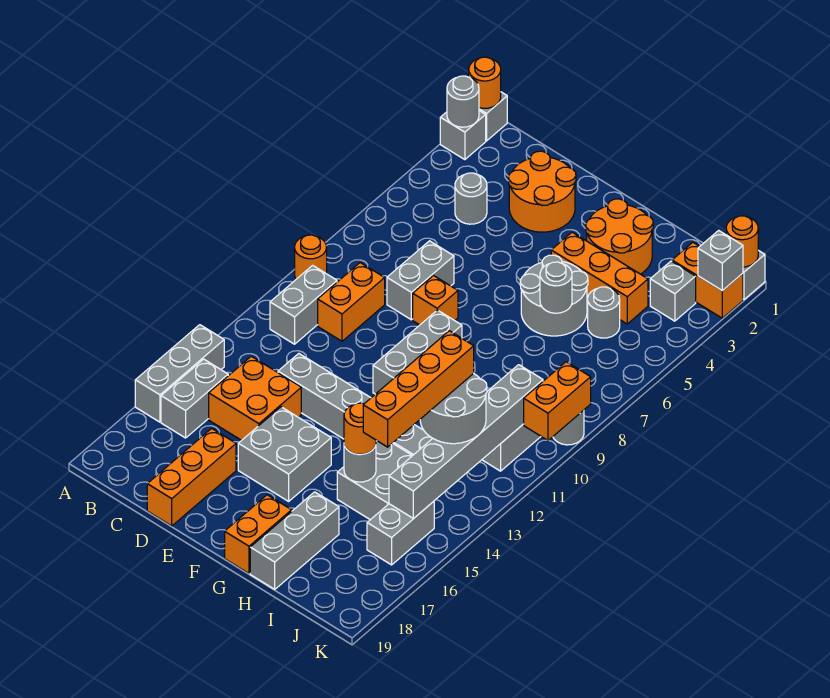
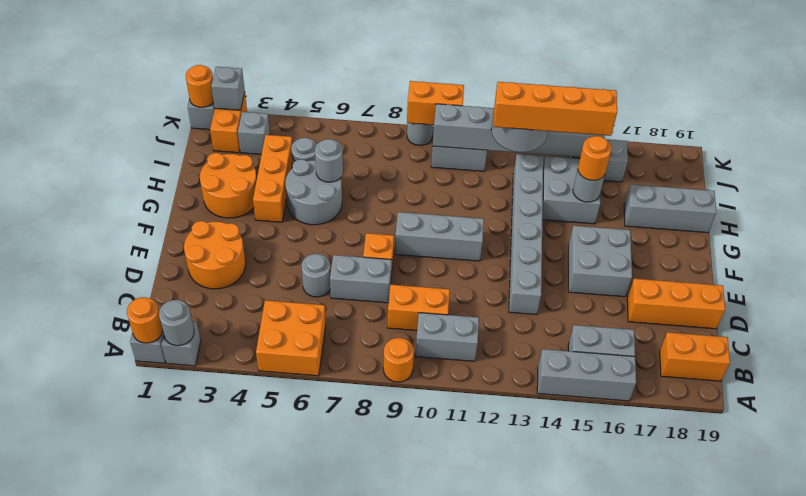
grey 1x1 round brick [455,173,487,224] -> grey 1x1 round brick moved to [302,254,330,297]
orange 2x2 brick [209,356,301,440] -> orange 2x2 brick moved to [256,300,326,376]
orange 1x2 brick [225,495,292,573] -> orange 1x2 brick moved to [660,332,730,381]

